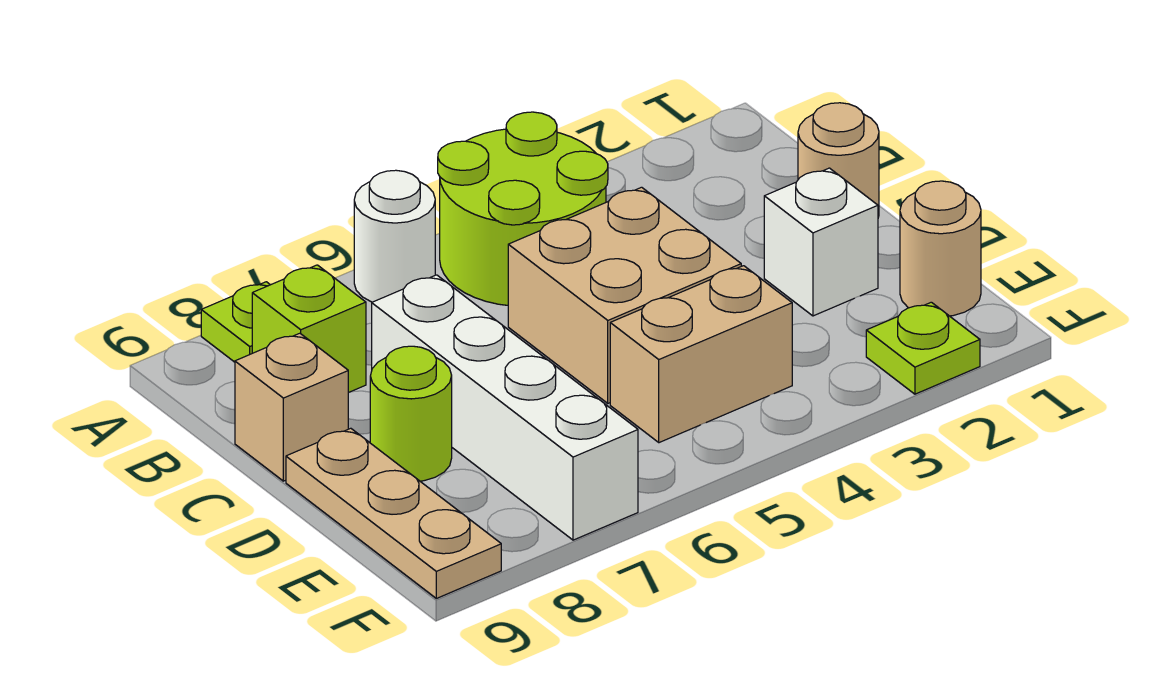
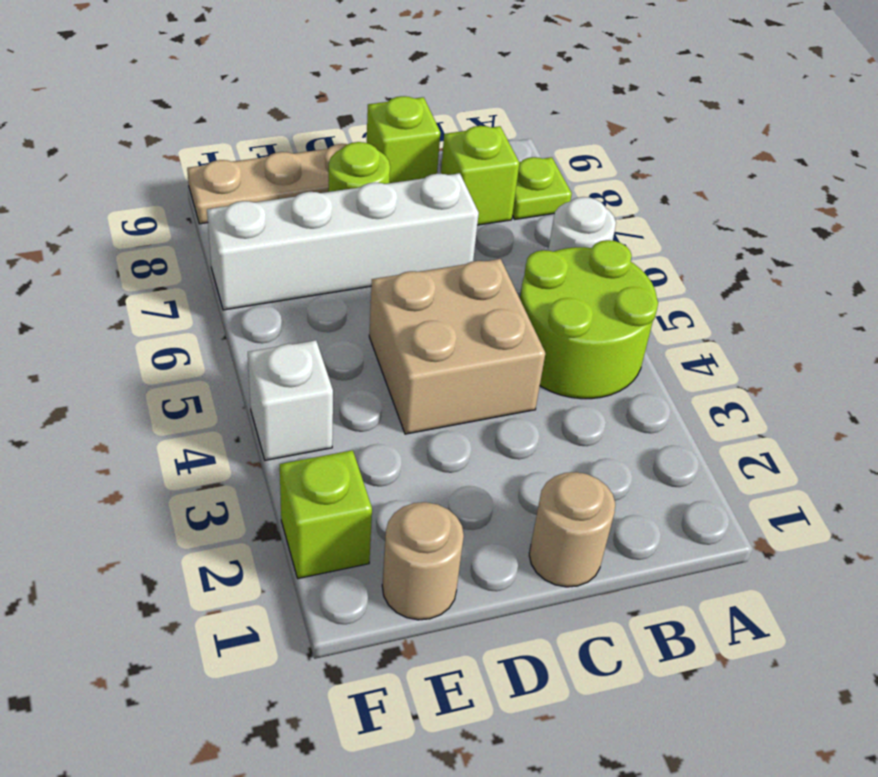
tan 1x1 brick [235,333,348,481] -> lime 1x1 brick [367,96,440,183]
white 1x1 brick [764,168,878,316] -> white 1x1 brick moved to [248,340,333,460]
tan 1x2 brick [610,266,792,443] -> none
lime 1x1 plate [866,302,980,394] -> lime 1x1 brick [280,450,372,579]

